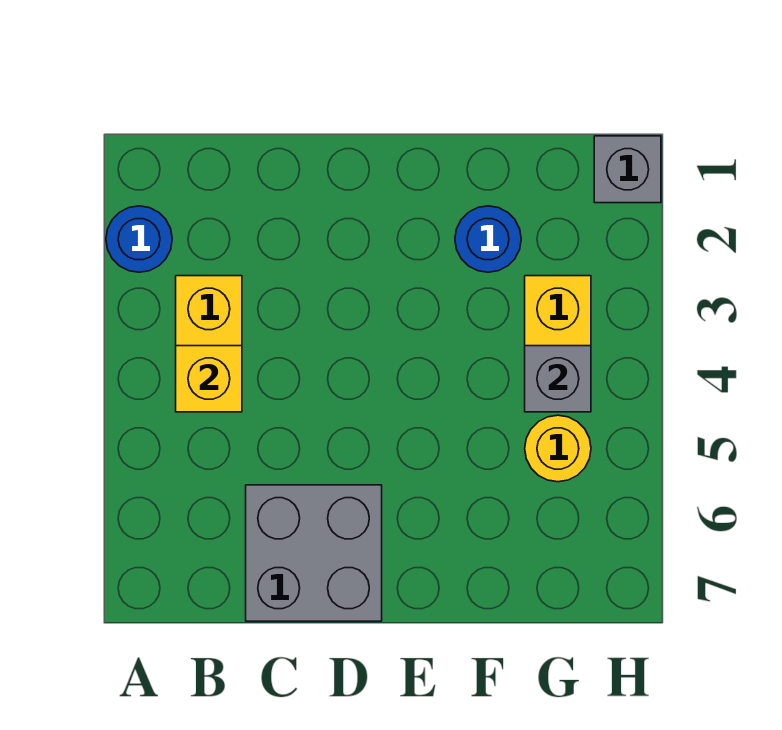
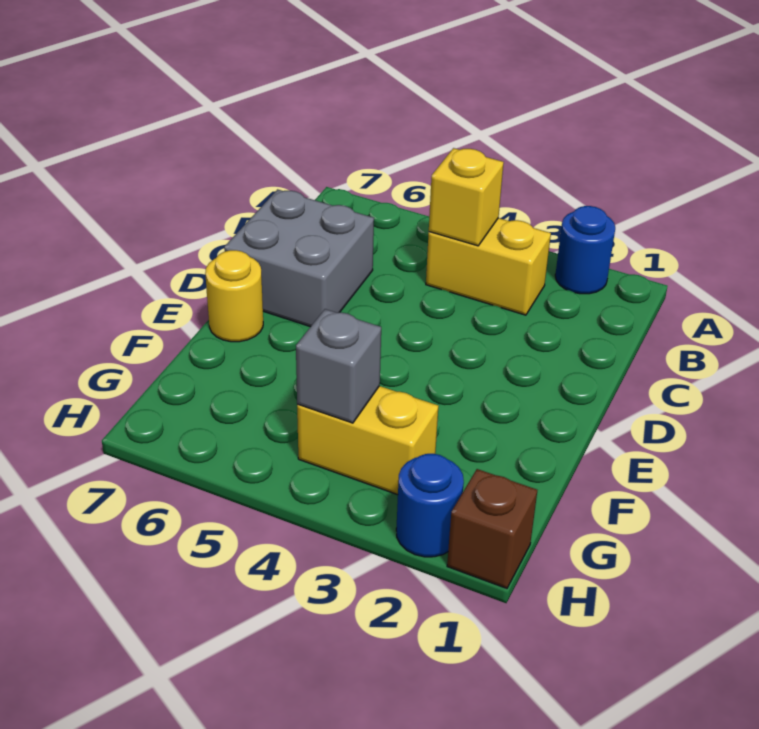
blue 1x1 round brick [455,206,521,272] -> blue 1x1 round brick moved to [396,454,464,557]
yellow 1x1 round brick [525,415,591,482] -> yellow 1x1 round brick moved to [205,250,263,342]
grey 1x1 brick [594,136,661,203] -> brown 1x1 brick [447,469,537,588]

